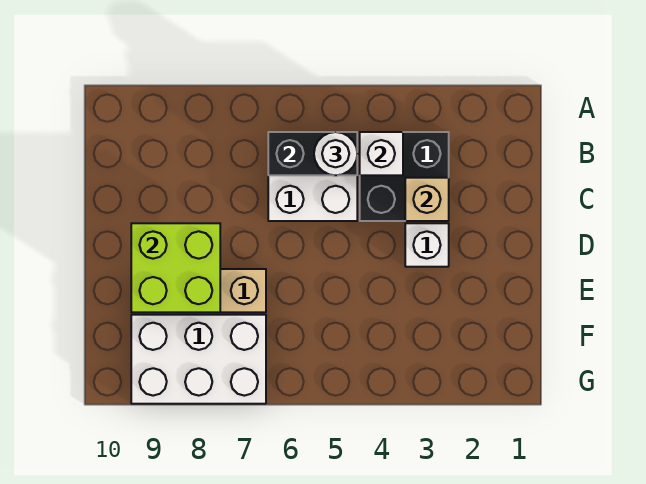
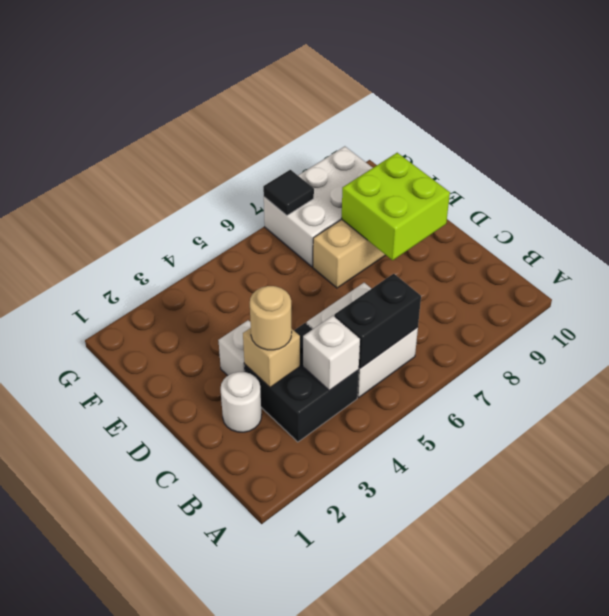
white 1x1 round brick [314,132,357,175] -> white 1x1 round brick moved to [221,372,262,432]
none -> tan 1x1 round brick [250,286,292,350]
none -> black 1x1 tile [263,170,314,215]

